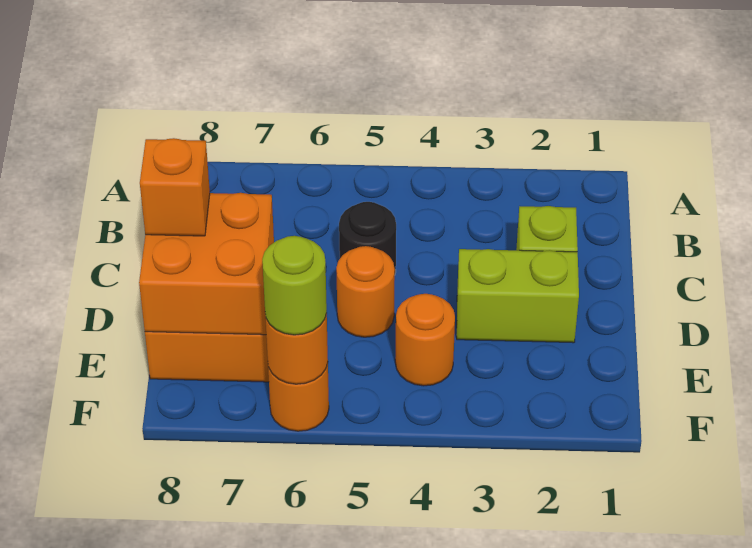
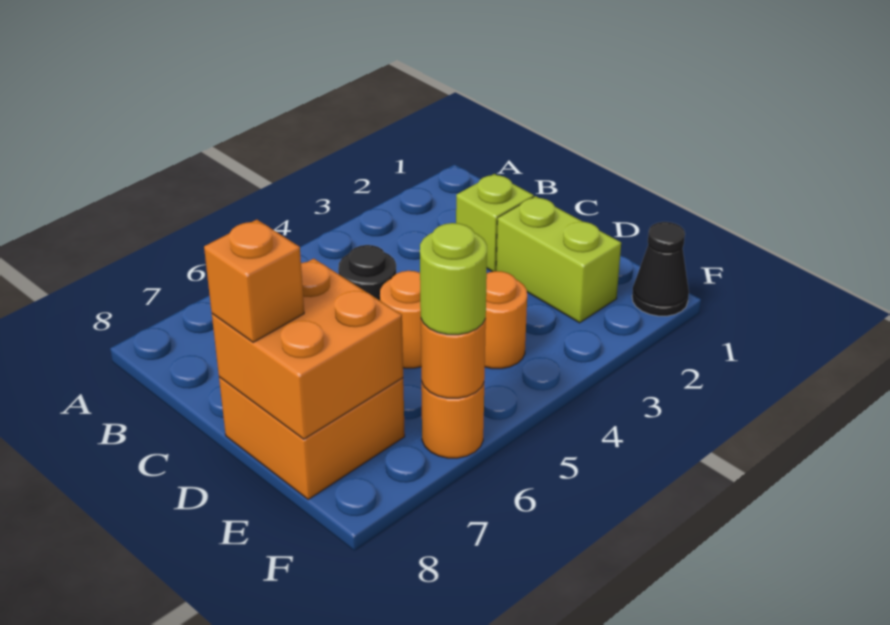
lime 1x2 brick [457,249,579,343] -> lime 1x2 brick turned to [496,196,621,323]
none -> black 1x1 cone [632,222,689,316]

